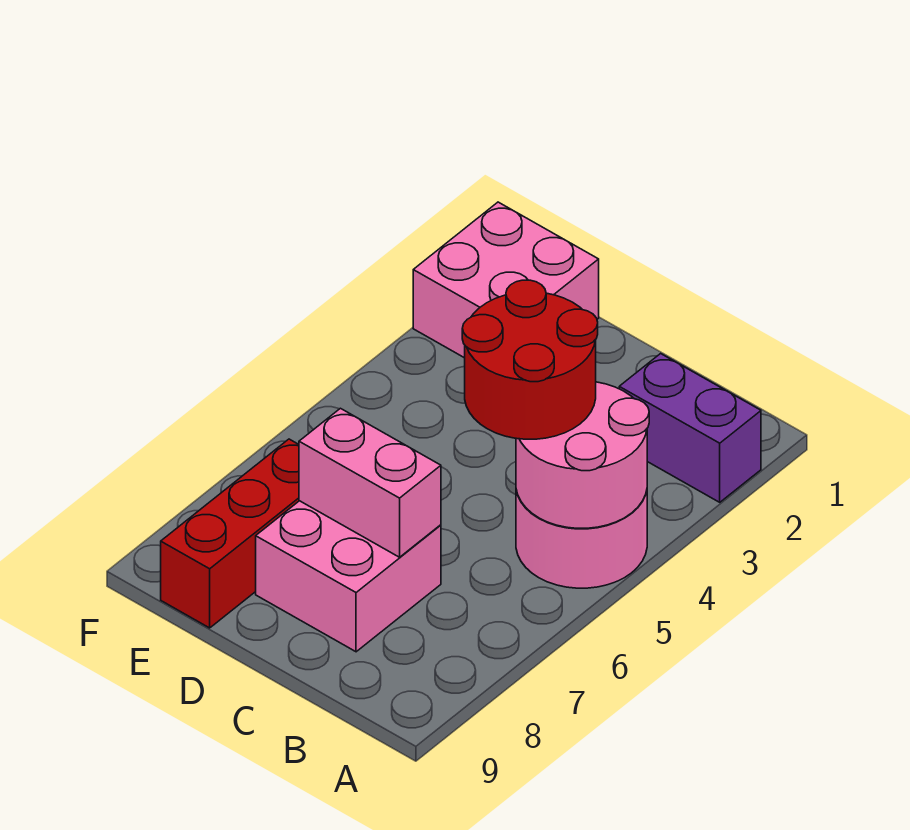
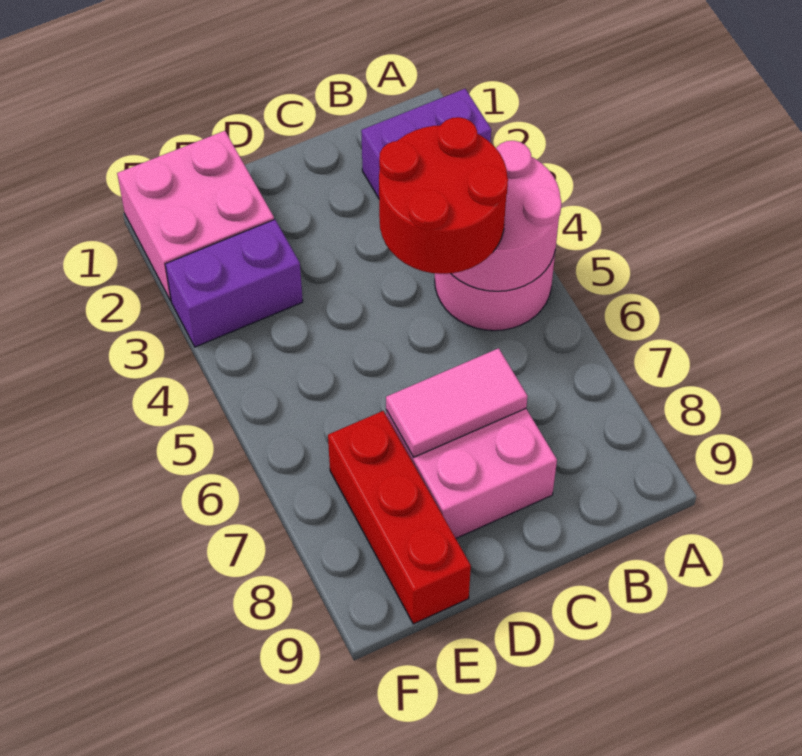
pink 1x2 brick [299,408,441,557] -> pink 1x2 tile [386,348,528,457]
none -> purple 1x2 brick [165,220,303,347]

